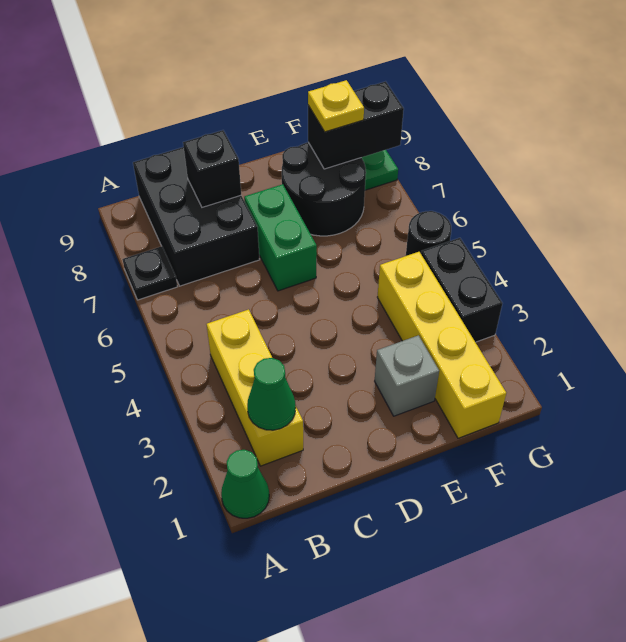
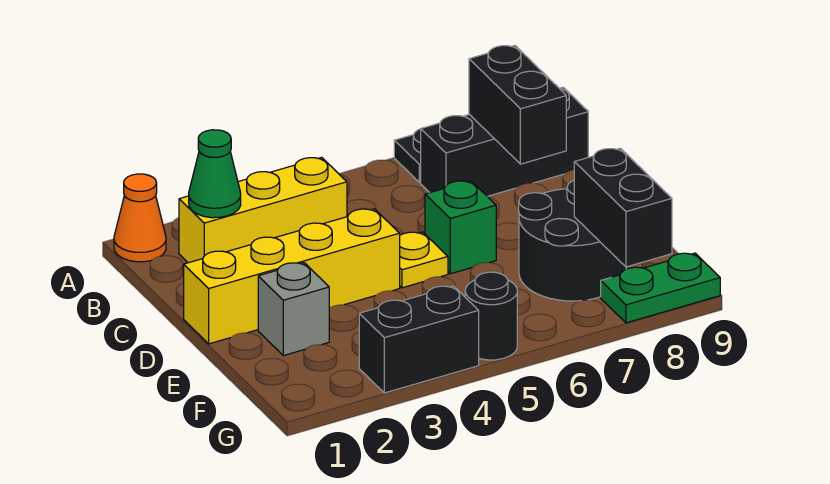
green 1x1 cone [221,450,269,518] -> orange 1x1 cone [114,174,166,262]
black 2x3 brick [133,147,260,286] -> black 1x3 brick [421,87,588,196]
black 1x1 brick [183,130,241,207] -> black 1x2 brick [469,46,566,164]
green 1x2 brick [244,184,317,291] -> green 1x1 brick [425,181,496,274]
yellow 1x4 brick [377,252,506,438] -> yellow 1x4 brick moved to [184,209,400,344]
yellow 1x1 plate [308,80,364,132] -> yellow 1x1 plate moved to [400,232,448,288]

